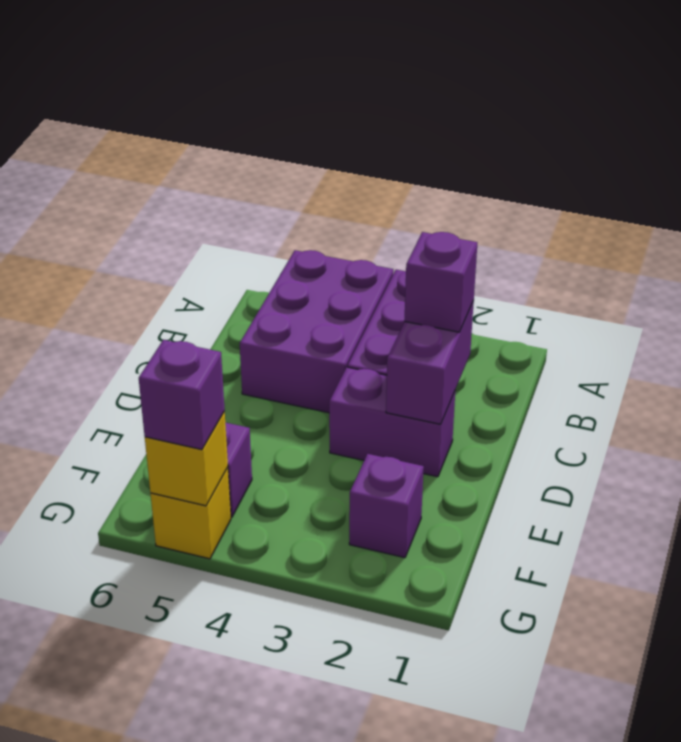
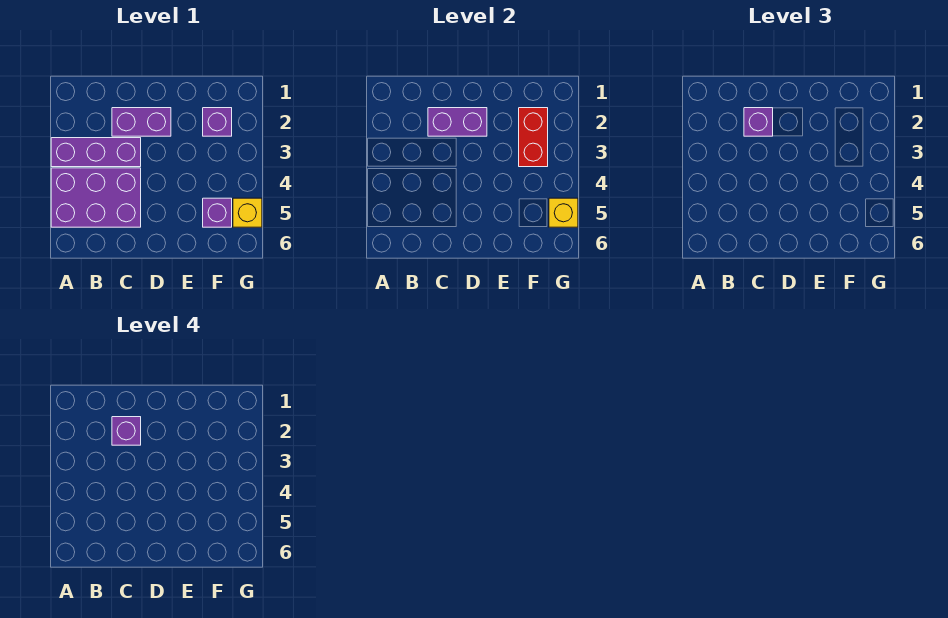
purple 1x2 brick [329,367,455,477] -> purple 1x2 brick turned to [112,108,171,136]
none -> red 1x2 brick [519,108,548,167]
purple 1x1 brick [139,340,225,450] -> purple 1x1 brick moved to [112,417,141,445]

